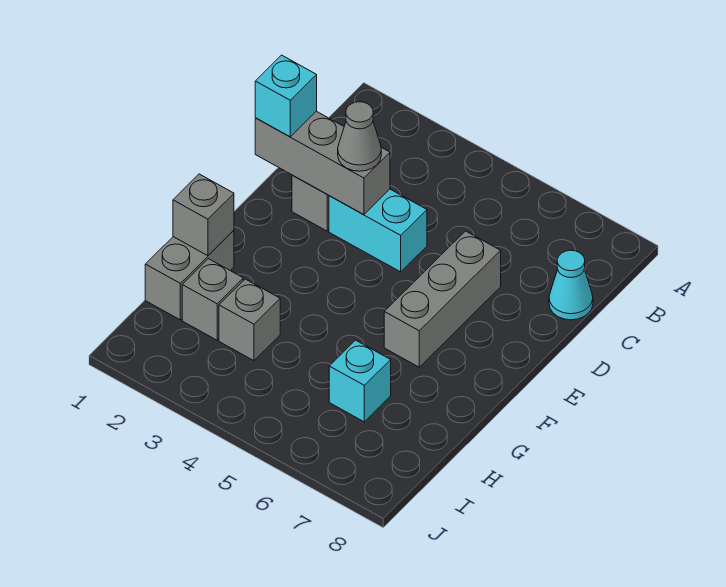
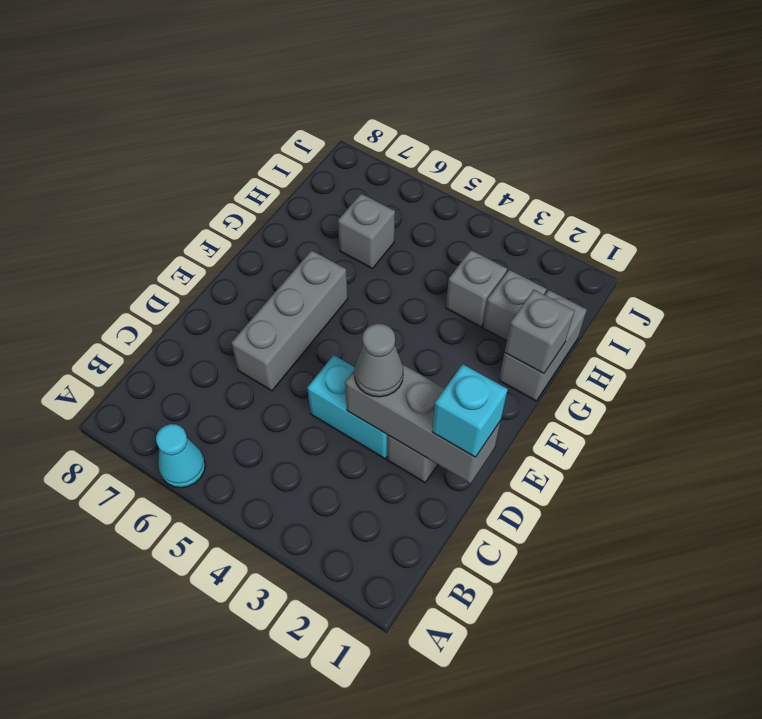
cyan 1x1 cone [549,250,593,320] -> cyan 1x1 cone moved to [156,424,205,488]
cyan 1x1 brick [329,340,391,422] -> grey 1x1 brick [338,194,395,269]

